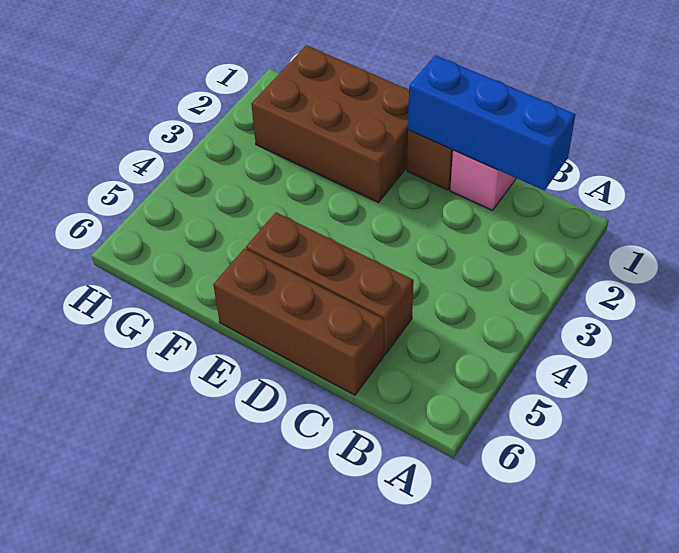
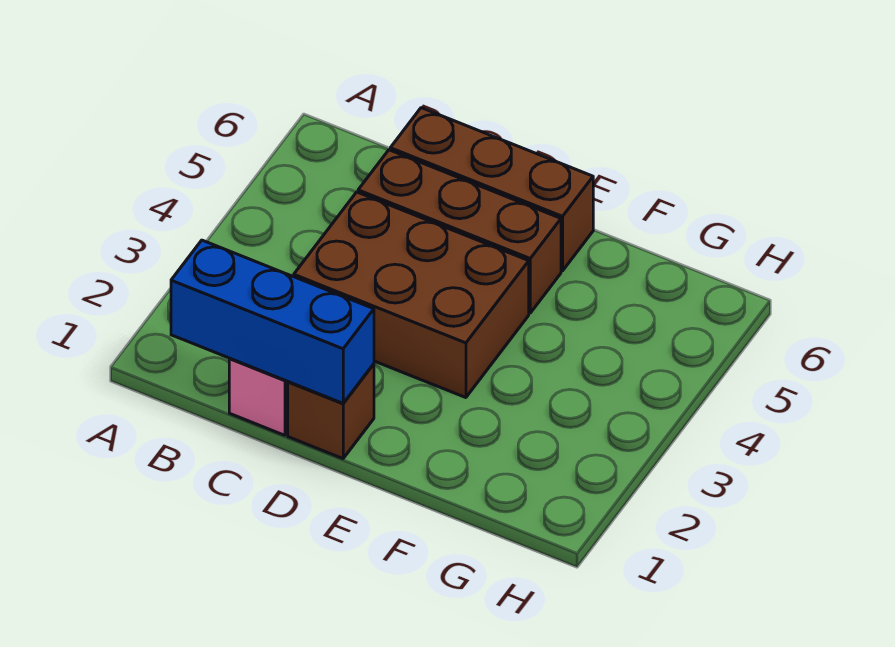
brown 2x3 brick [251,45,409,202] -> brown 2x3 brick moved to [294,192,529,398]

